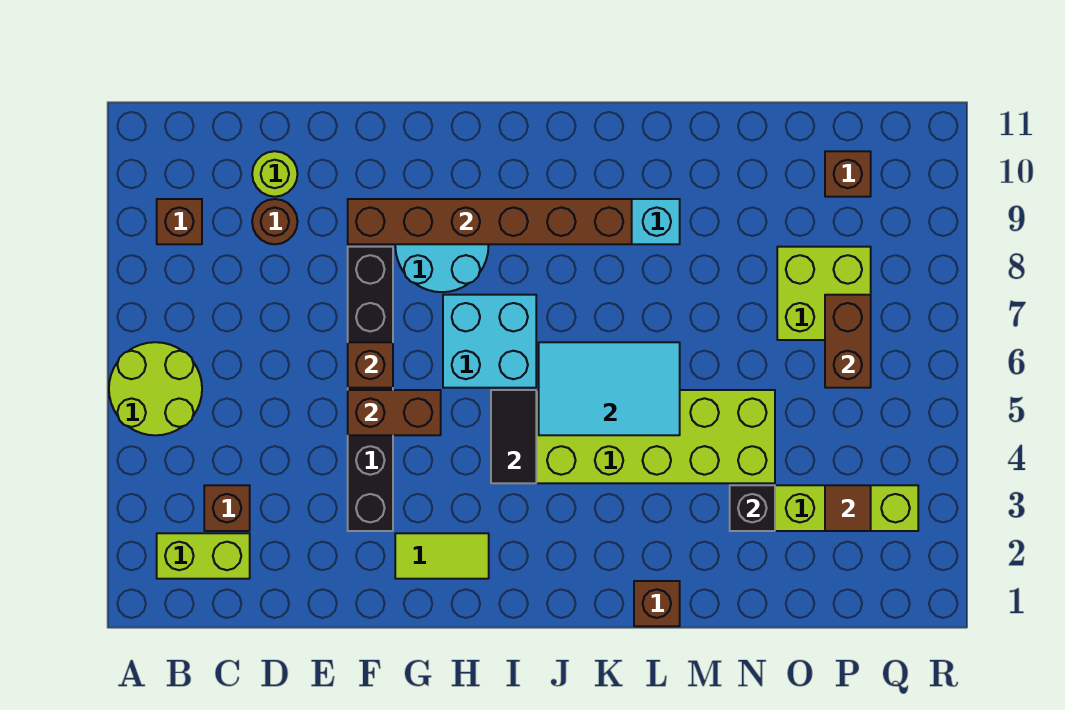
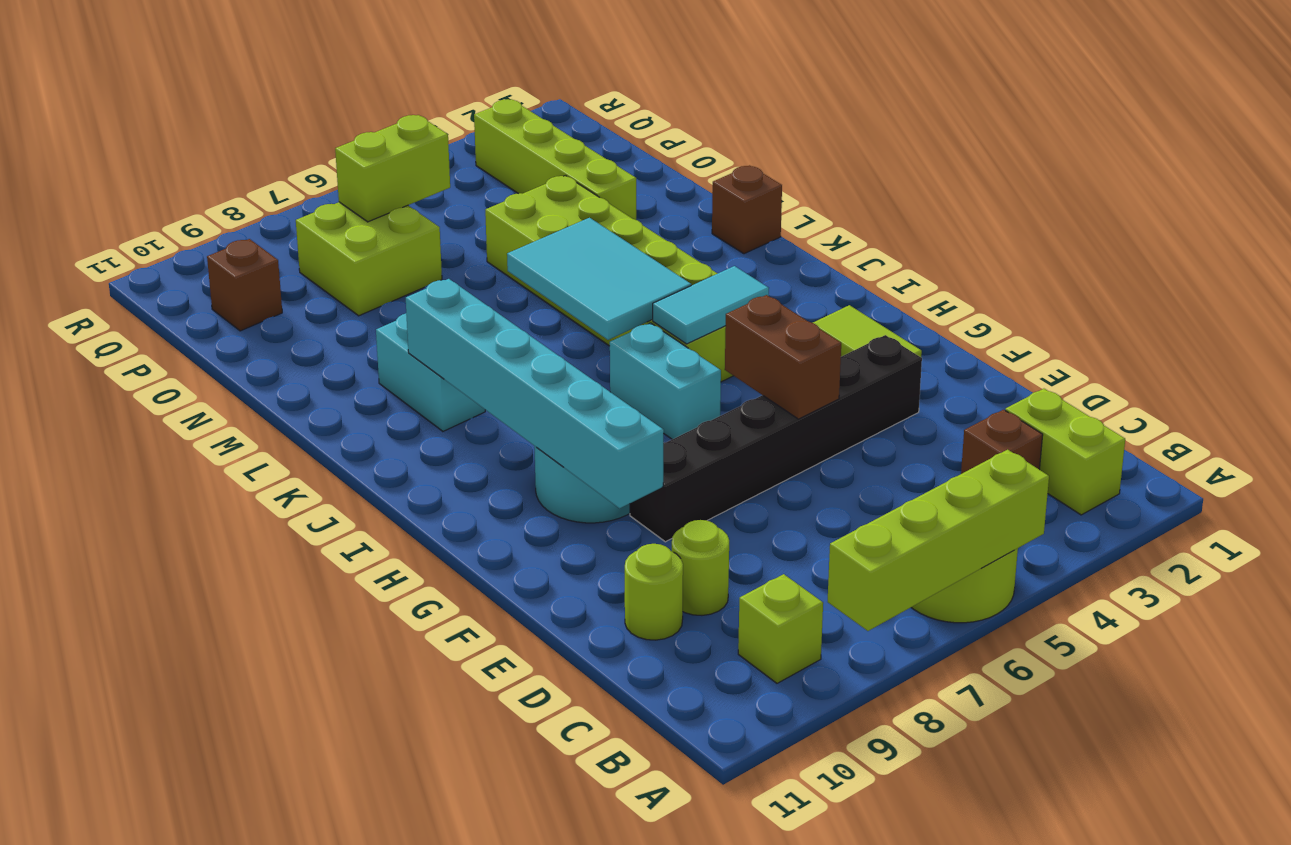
none -> lime 1x4 brick [828,450,1049,631]
brown 1x1 brick [157,199,202,244] -> lime 1x1 brick [738,574,823,683]
brown 1x1 round brick [252,199,298,244] -> lime 1x1 round brick [672,520,729,615]
brown 1x1 brick [348,342,393,388] -> none
brown 1x6 brick [348,199,632,244] -> cyan 1x6 brick [406,279,664,508]
cyan 2x2 brick [443,295,536,388] -> cyan 1x2 brick [610,323,721,439]
black 1x2 tile [491,390,536,483] -> cyan 1x2 tile [653,266,769,344]
black 1x1 brick [730,485,775,531] -> none
brown 1x1 tile [825,485,871,531] -> none
brown 1x2 brick [825,295,871,388] -> lime 1x2 brick [335,115,450,222]

